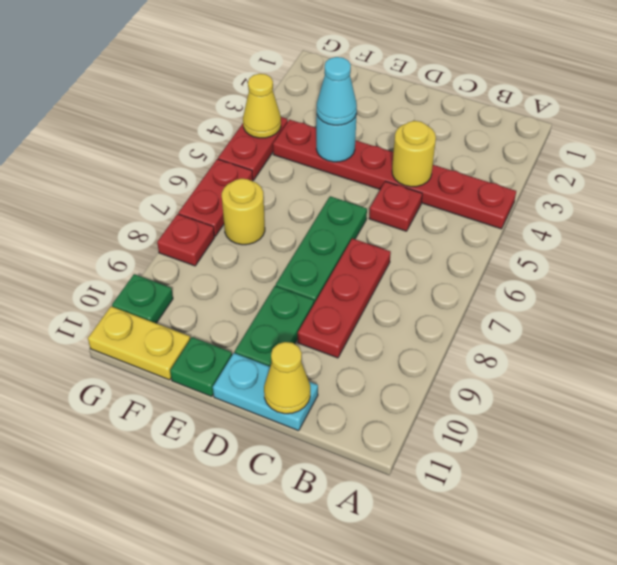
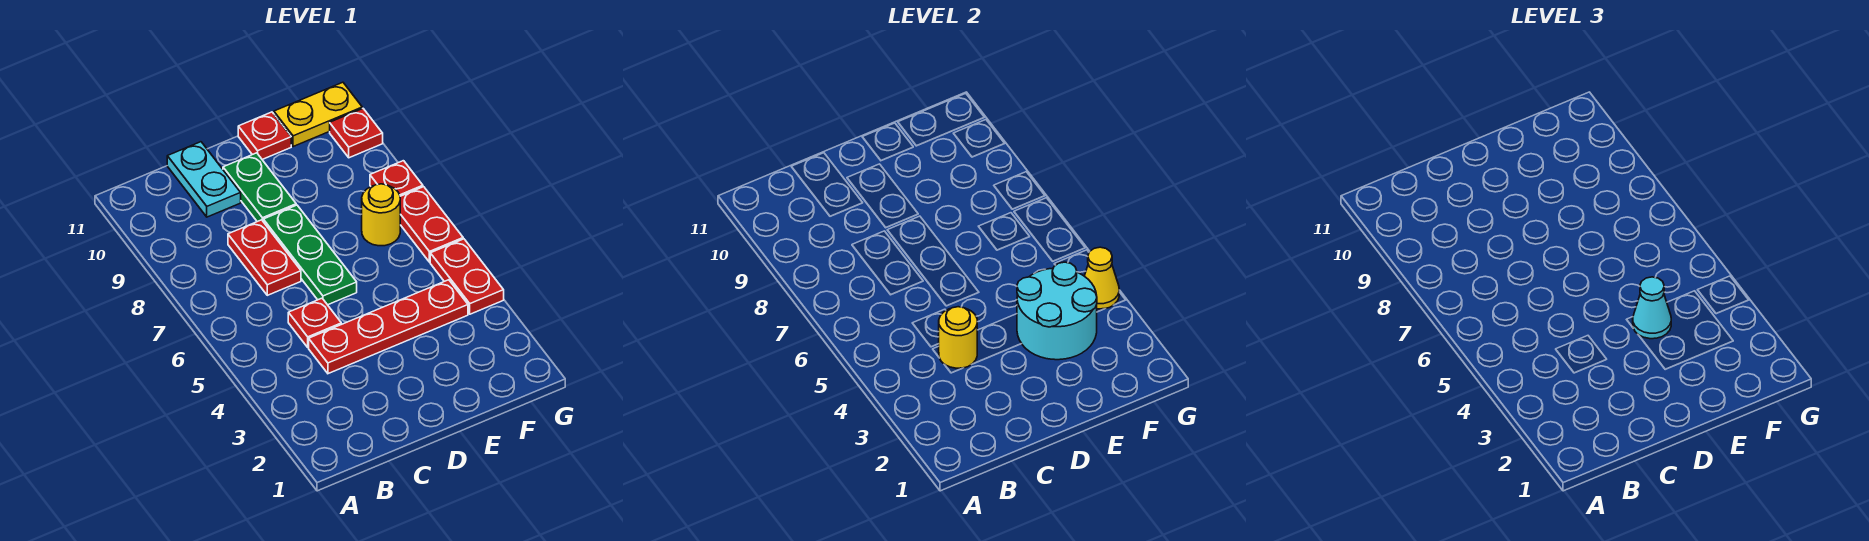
red 1x6 plate [273,120,516,229] -> red 1x4 plate [309,280,468,374]
red 1x3 plate [298,238,391,358] -> red 1x2 plate [228,220,301,295]
cyan 1x2 plate [213,353,318,431] -> cyan 1x2 plate turned to [167,142,241,217]
yellow 1x1 cone [264,342,310,414] -> none
cyan 1x1 round brick [316,116,356,162] -> cyan 2x2 round brick [1017,262,1097,360]
green 1x1 plate [170,337,232,396] -> red 1x1 plate [238,112,291,160]
green 1x1 plate [112,274,173,323] -> red 1x1 plate [330,108,383,158]

